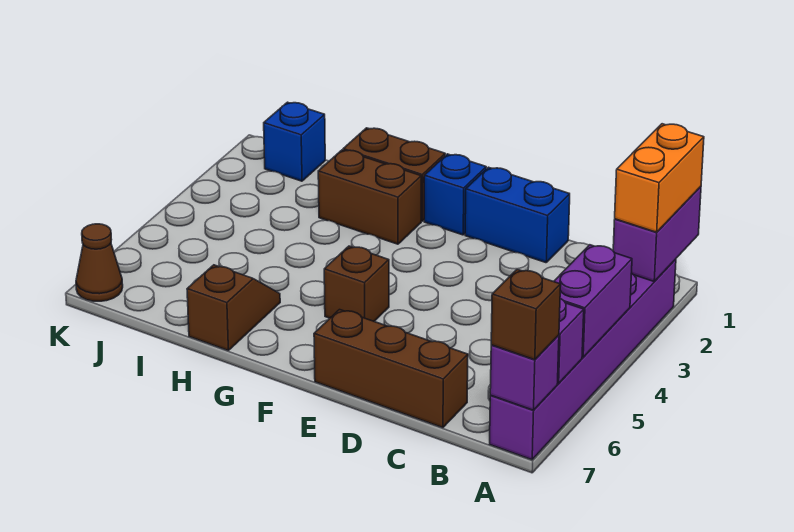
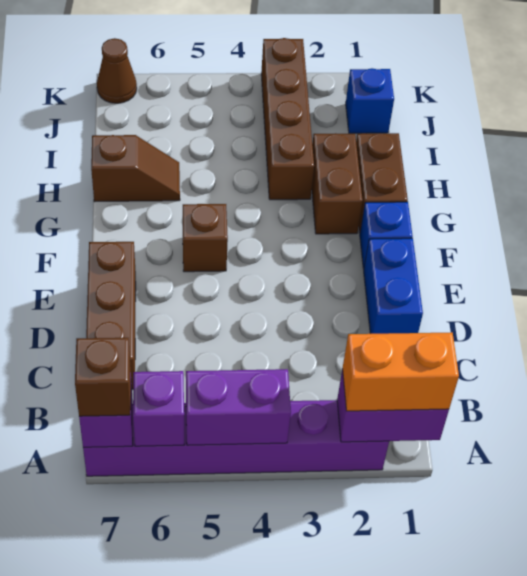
none -> brown 1x4 brick [261,38,314,200]

